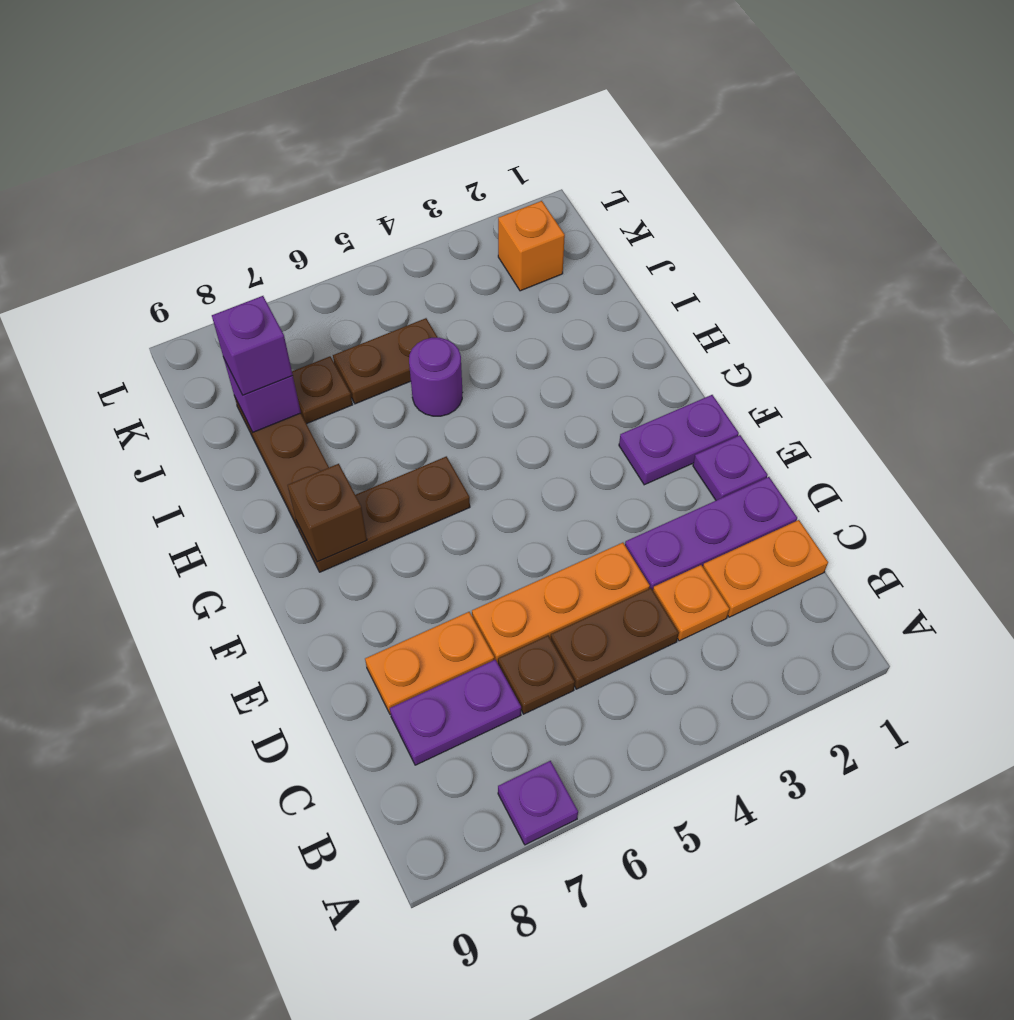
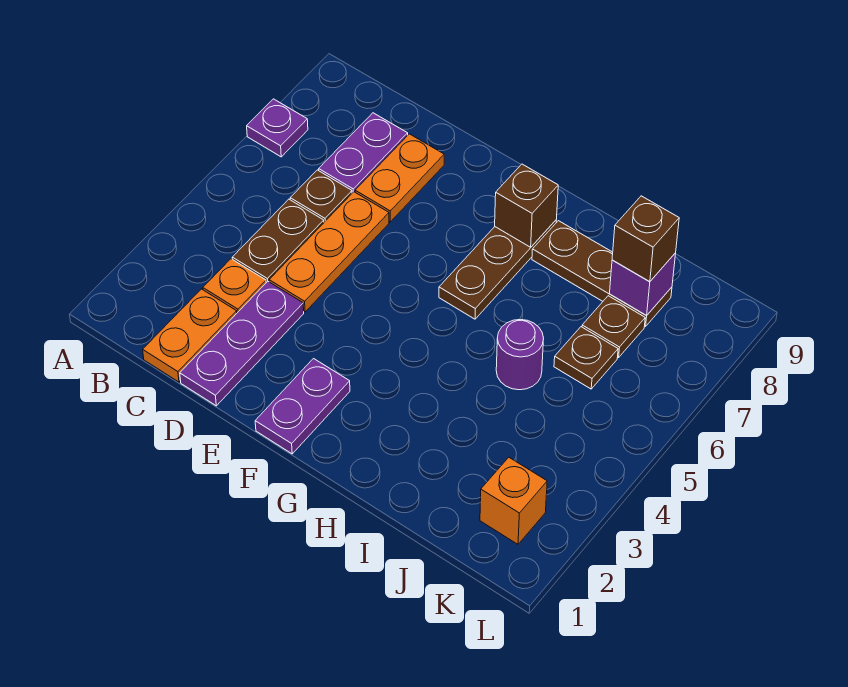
purple 1x1 plate [693,435,768,500] -> none
brown 1x2 plate [333,318,438,404] -> brown 1x1 plate [554,327,618,389]
purple 1x1 brick [212,296,293,395] -> brown 1x1 brick [612,196,679,282]

